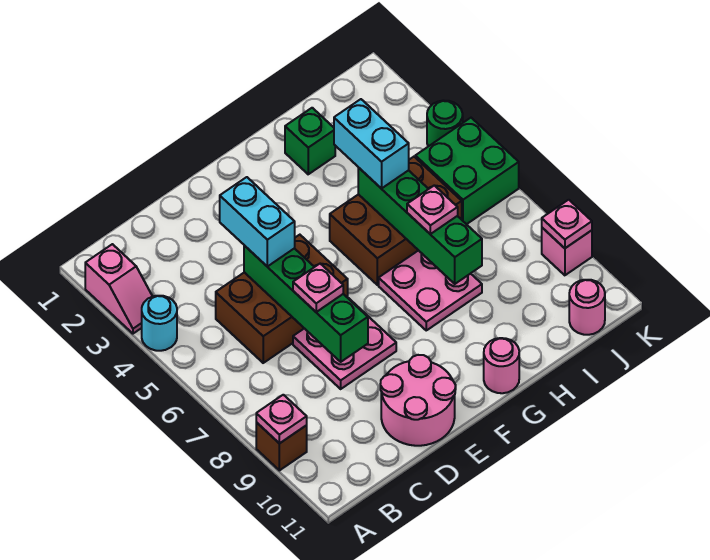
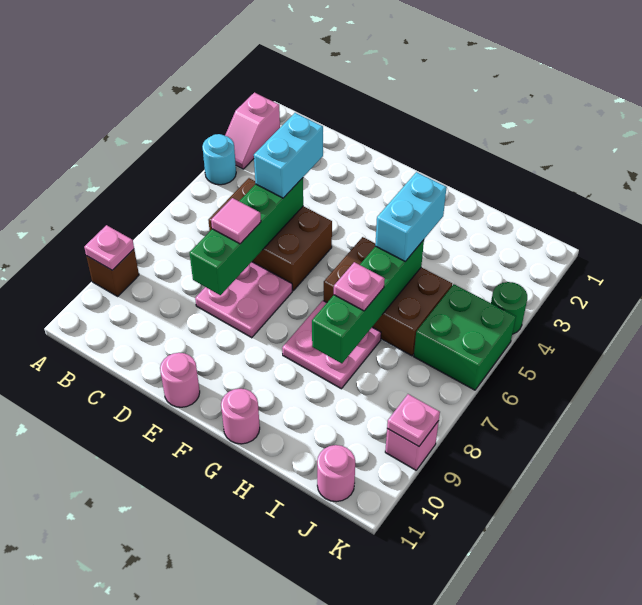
pink 1x1 plate [293,264,343,312] -> pink 1x1 tile [211,198,261,244]
pink 2x2 round brick [380,355,456,446] -> pink 1x1 round brick [160,353,200,407]
green 1x1 brick [285,108,335,174] -> none

